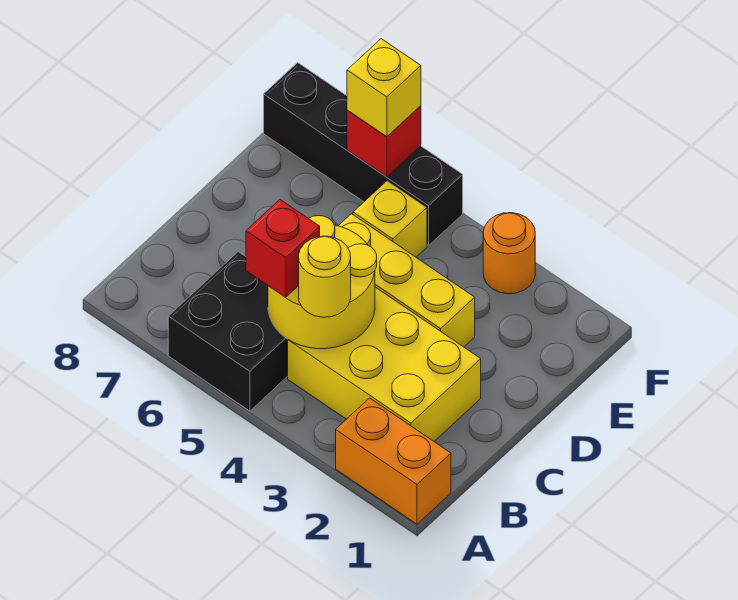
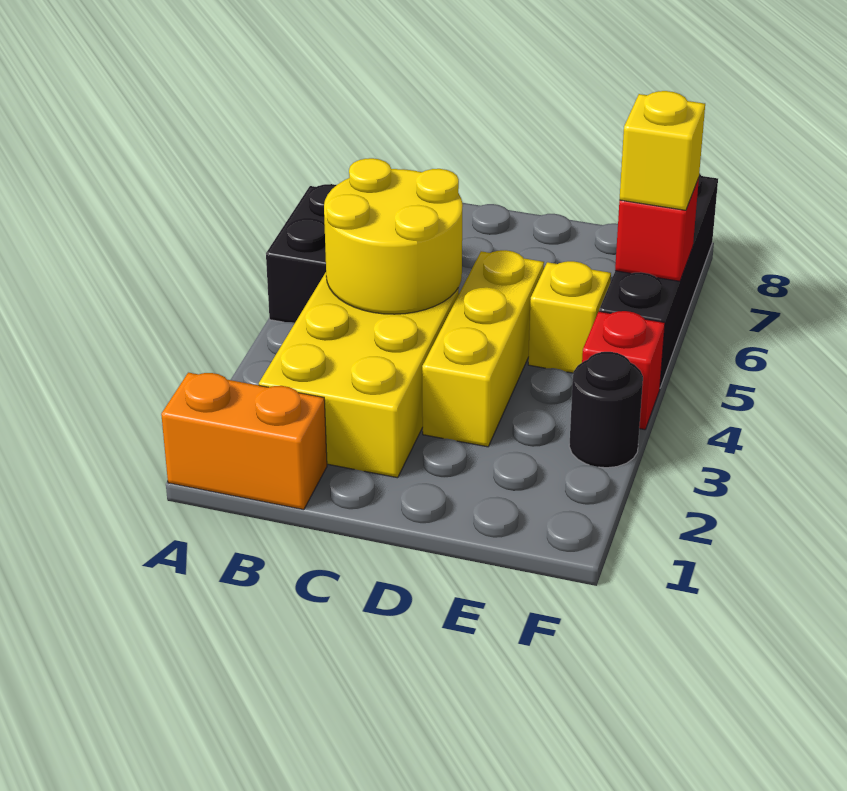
orange 1x2 brick [336,398,451,524] -> orange 1x2 brick turned to [161,373,327,510]
yellow 1x1 round brick [299,236,351,317] -> none
red 1x1 brick [246,200,320,298] -> red 1x1 brick moved to [582,311,665,430]
orange 1x1 round brick [483,213,535,294] -> black 1x1 round brick [569,352,643,468]

